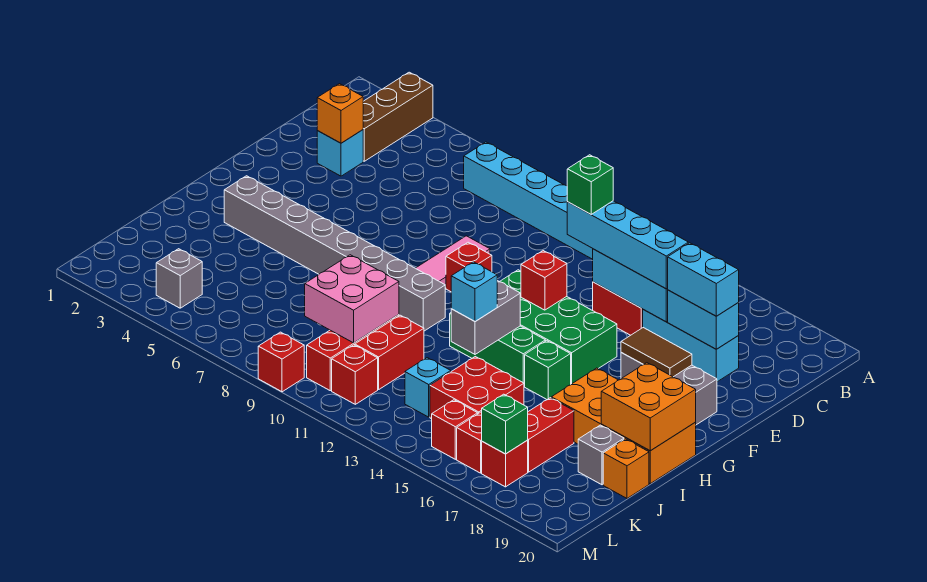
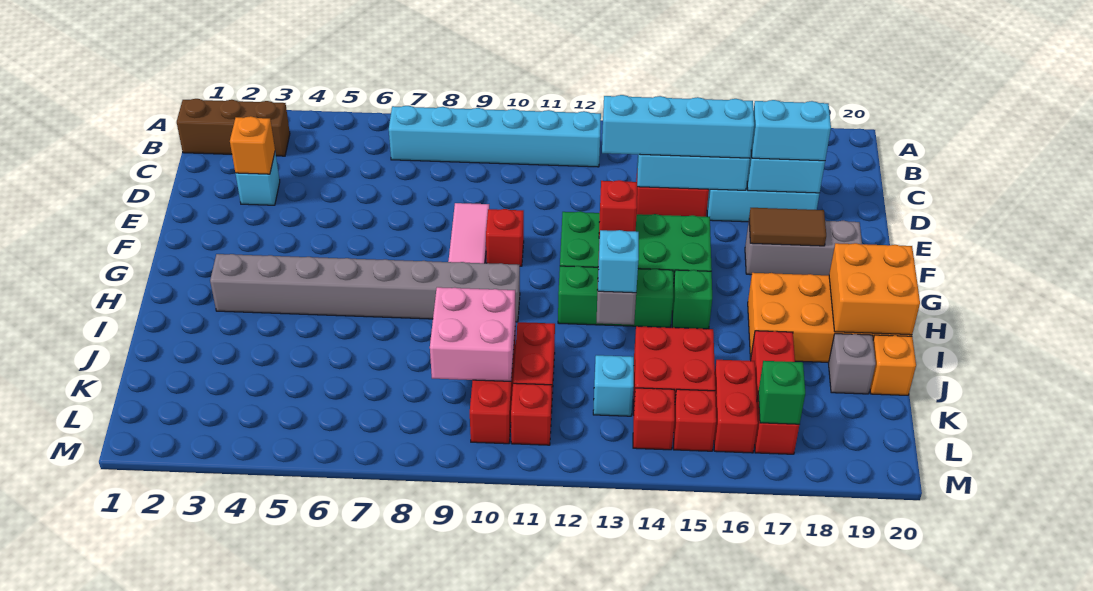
brown 1x3 brick [363,72,433,161] -> brown 1x3 brick turned to [177,99,290,156]
green 1x1 brick [567,155,613,214] -> none
grey 1x1 brick [156,249,202,308] -> none
red 1x1 brick [258,332,304,392] -> red 1x1 brick moved to [633,388,675,450]

